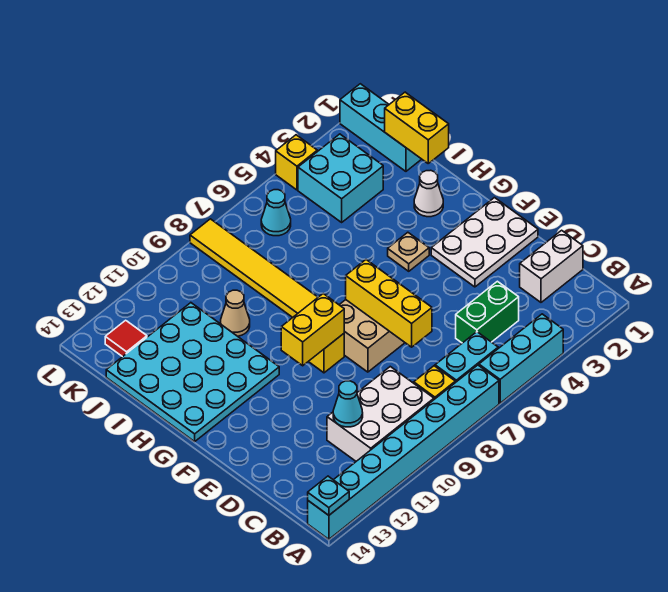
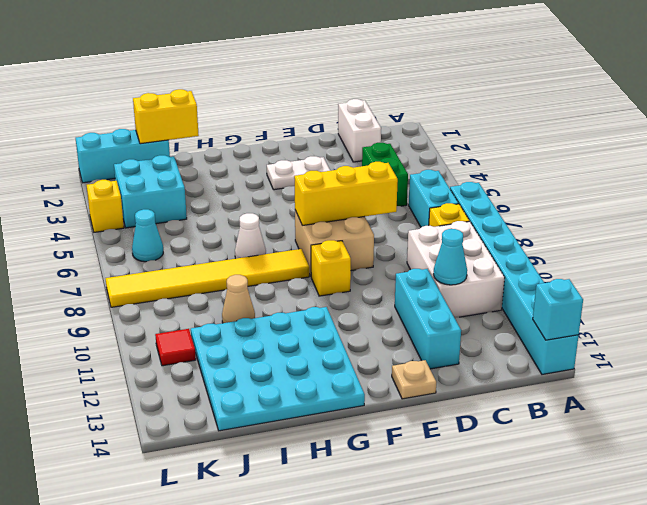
cyan 1x3 brick [479,314,563,403] -> cyan 1x3 brick moved to [395,269,461,369]
cyan 1x1 plate [308,476,349,515] -> cyan 1x1 brick [533,279,583,340]
white 2x3 plate [431,198,538,287] -> white 1x2 plate [267,156,330,190]
yellow 1x2 brick [281,293,344,366] -> none
tan 1x1 plate [388,232,429,271] -> tan 1x1 plate moved to [392,360,436,399]
white 1x1 cone [414,170,443,217] -> white 1x1 cone moved to [235,213,266,259]
red 1x1 tile [105,320,147,357] -> red 1x1 tile moved to [155,329,196,366]

